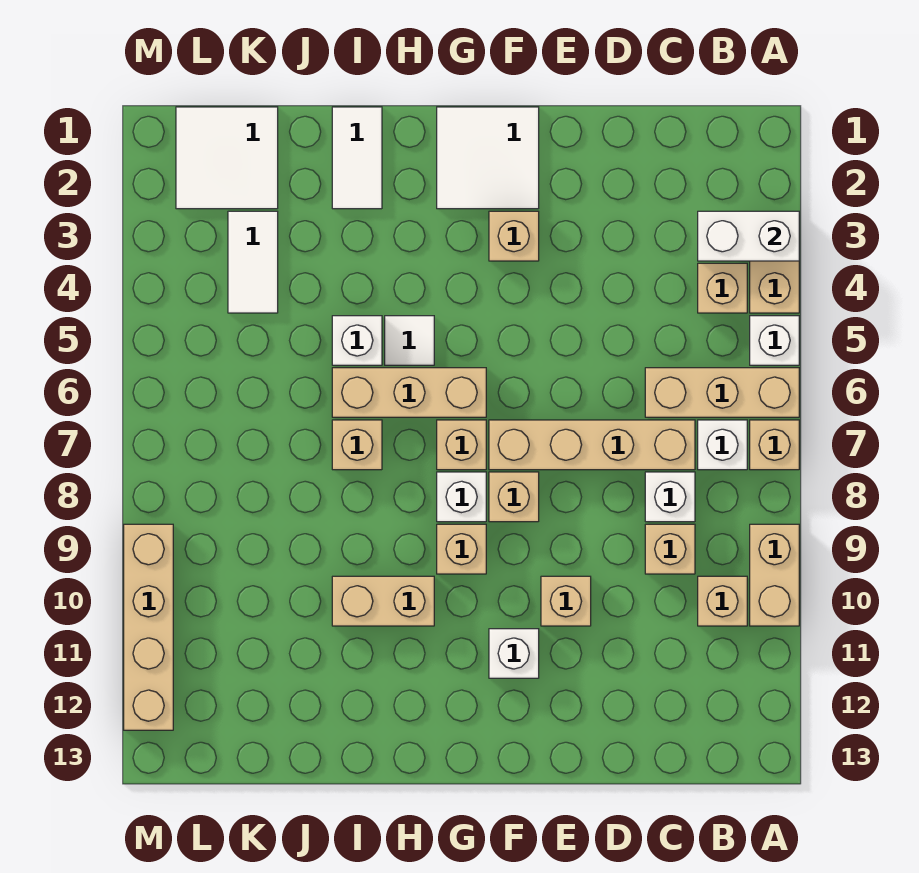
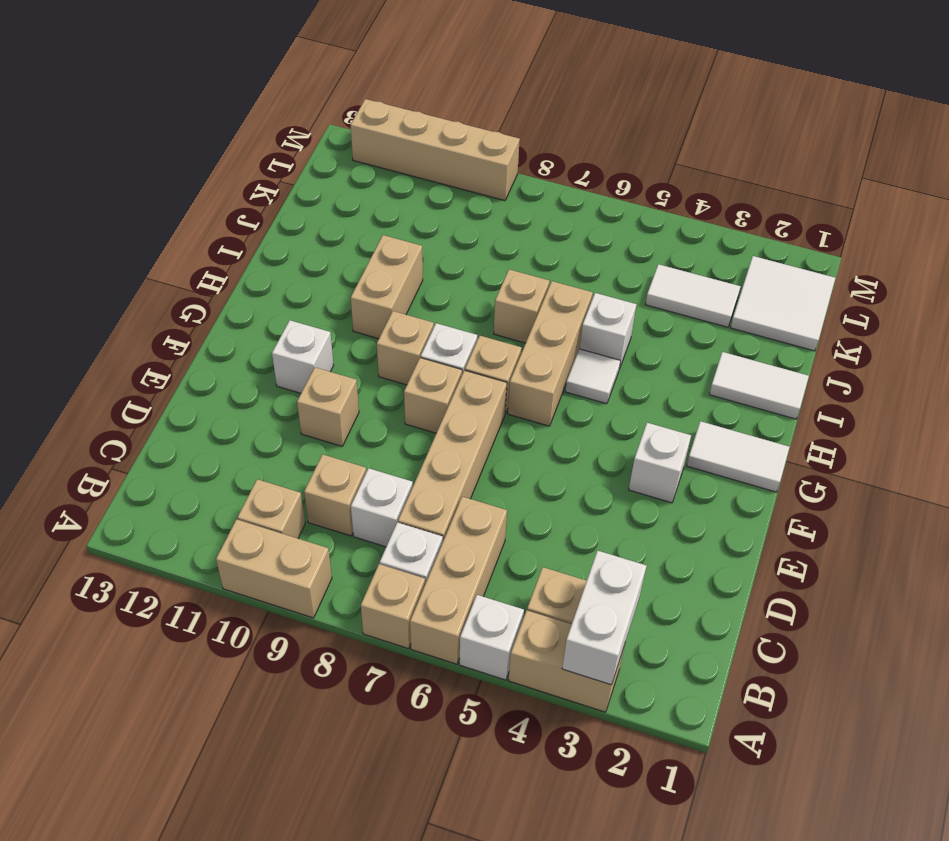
white 2x2 tile [437,107,539,209] -> white 1x2 tile [687,421,790,492]
tan 1x1 brick [489,211,539,261] -> white 1x1 brick [629,423,691,503]

